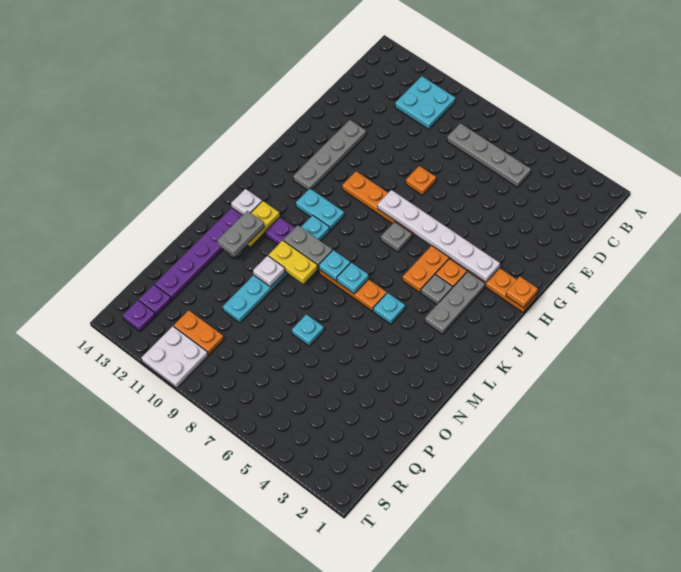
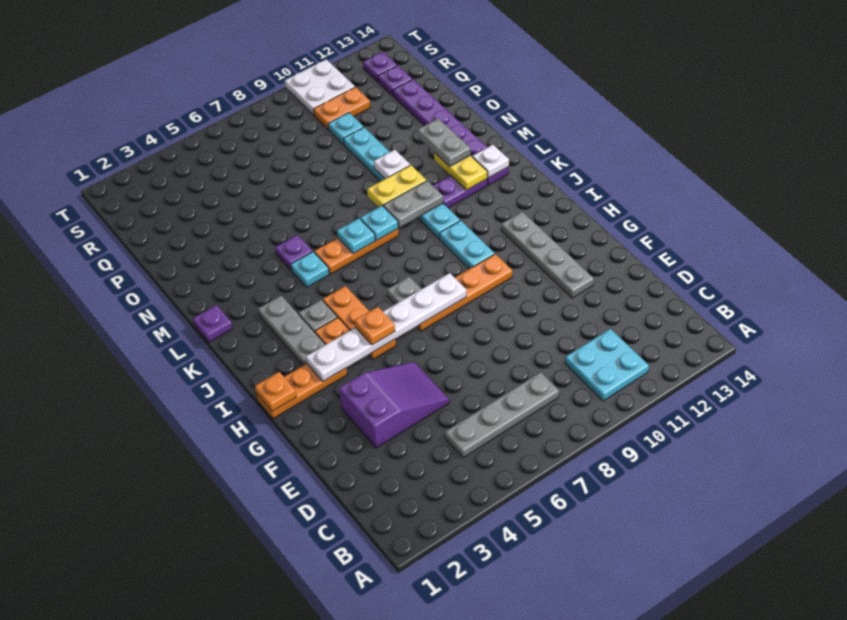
none -> purple 2x3 slope [339,362,449,448]
orange 1x1 plate [406,166,436,195] -> orange 1x1 plate moved to [355,307,395,345]
cyan 1x2 plate [296,189,344,230] -> cyan 1x2 plate turned to [439,221,495,269]
none -> purple 1x1 plate [193,305,233,342]
none -> purple 1x1 plate [275,235,313,270]
cyan 1x1 plate [292,314,324,346] -> cyan 1x1 plate moved to [328,113,363,144]

